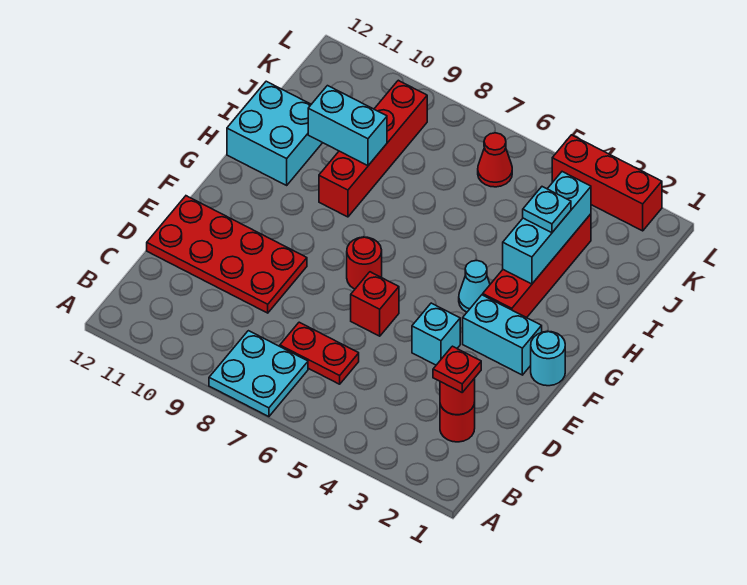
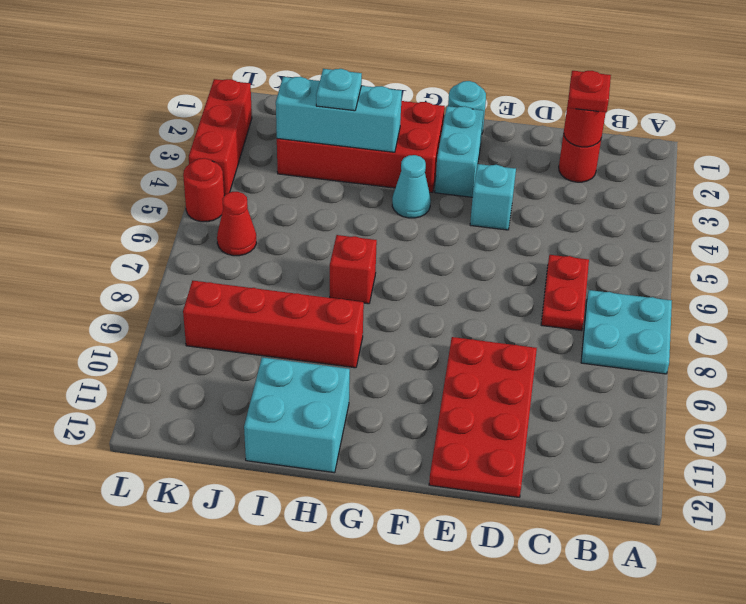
red 1x1 brick [351,272,399,336] -> red 1x1 brick moved to [330,235,377,304]
red 1x1 round brick [347,237,382,289] -> red 1x1 round brick moved to [183,158,224,222]
red 1x4 brick [483,214,591,318] -> red 2x4 brick [277,101,445,193]
cyan 1x2 brick [308,86,387,166] -> none

